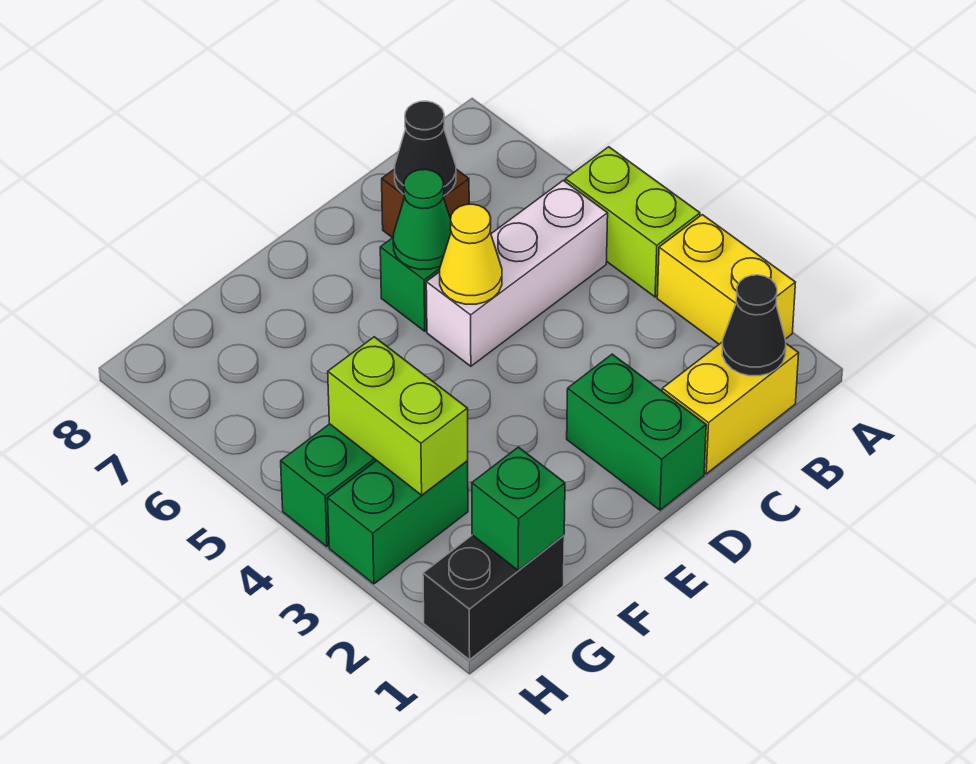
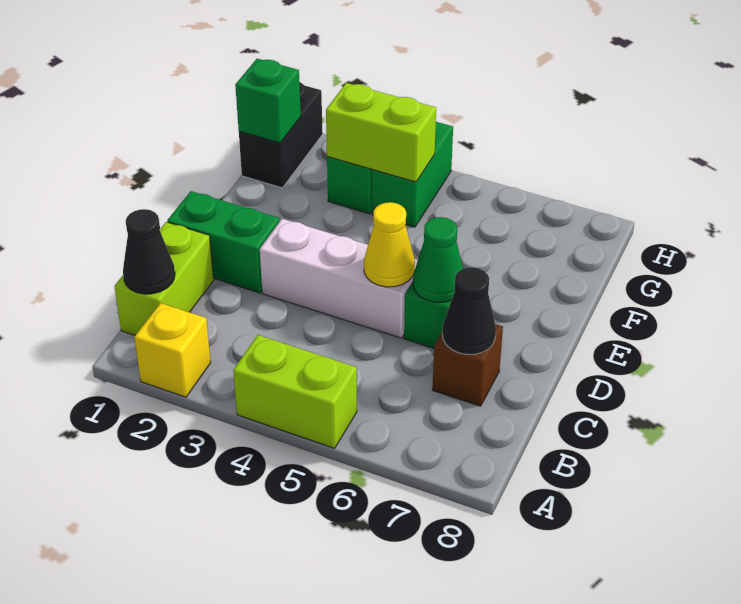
yellow 1x2 brick [657,215,796,344] -> yellow 1x1 brick [134,303,211,397]
yellow 1x2 brick [662,343,799,474] -> lime 1x2 brick [115,222,214,335]
white 1x3 brick [426,180,608,366] -> white 1x3 brick turned to [260,219,418,338]

